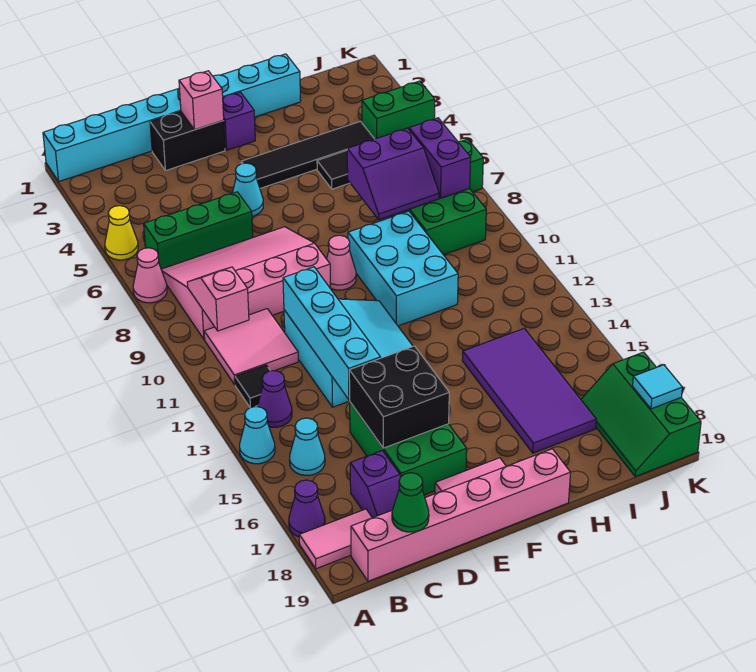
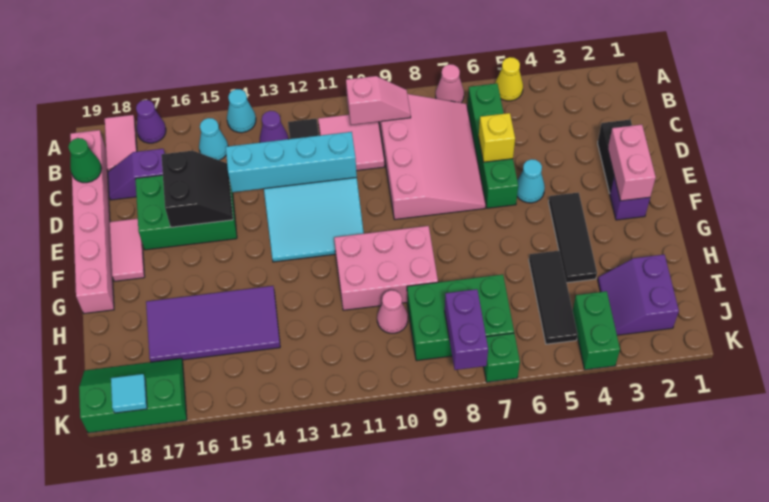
cyan 1x8 brick [43,54,301,181] -> none
green 1x3 brick [144,192,253,269] -> green 1x4 brick [468,83,518,208]
none -> yellow 1x1 brick [479,113,515,162]
black 2x2 brick [349,346,449,448] -> black 2x2 slope [161,151,233,227]
pink 1x1 brick [179,71,224,130] -> pink 1x2 brick [608,125,656,201]
black 1x4 tile [241,121,374,188] -> black 1x3 tile [549,192,597,283]
pink 1x1 cone [327,235,356,290] -> pink 1x1 cone moved to [377,290,408,333]
cyan 2x3 brick [348,211,458,326] -> pink 2x3 brick [334,226,438,310]
purple 2x2 slope [347,128,439,220] -> purple 2x2 slope moved to [598,254,679,335]
purple 1x2 brick [409,118,471,198] -> purple 1x2 brick turned to [445,289,488,370]

